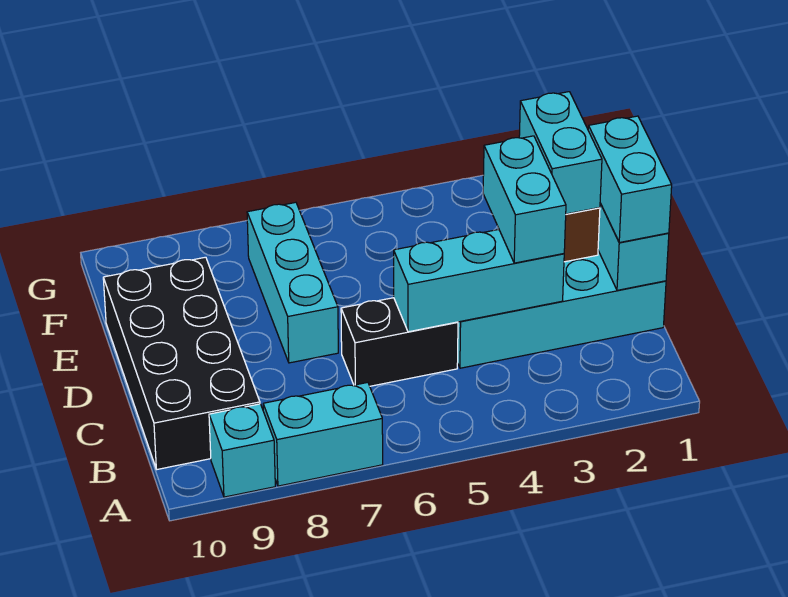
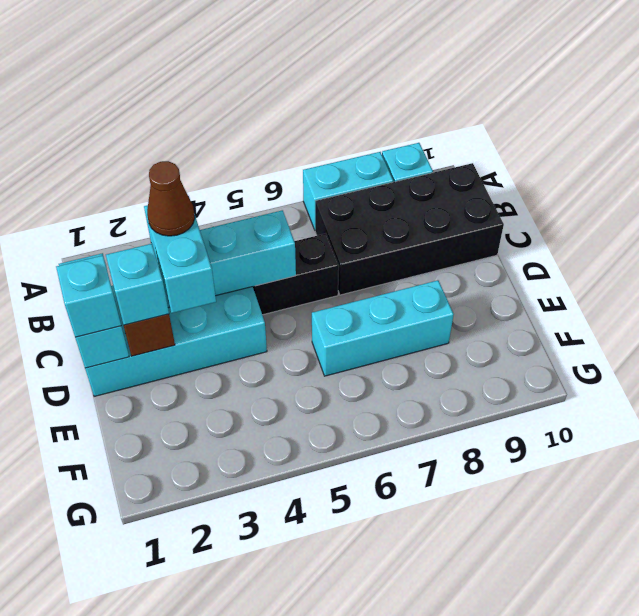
black 2x4 brick [103,257,260,469] -> black 2x4 brick turned to [315,163,504,295]
cyan 1x2 brick [588,116,672,243] -> cyan 1x1 brick [56,255,121,337]
none -> brown 1x1 cone [147,161,195,236]
cyan 1x2 brick [519,92,602,214] -> cyan 1x1 brick [106,244,169,325]
cyan 1x3 brick [247,202,338,363] -> cyan 1x3 brick turned to [312,280,454,376]

